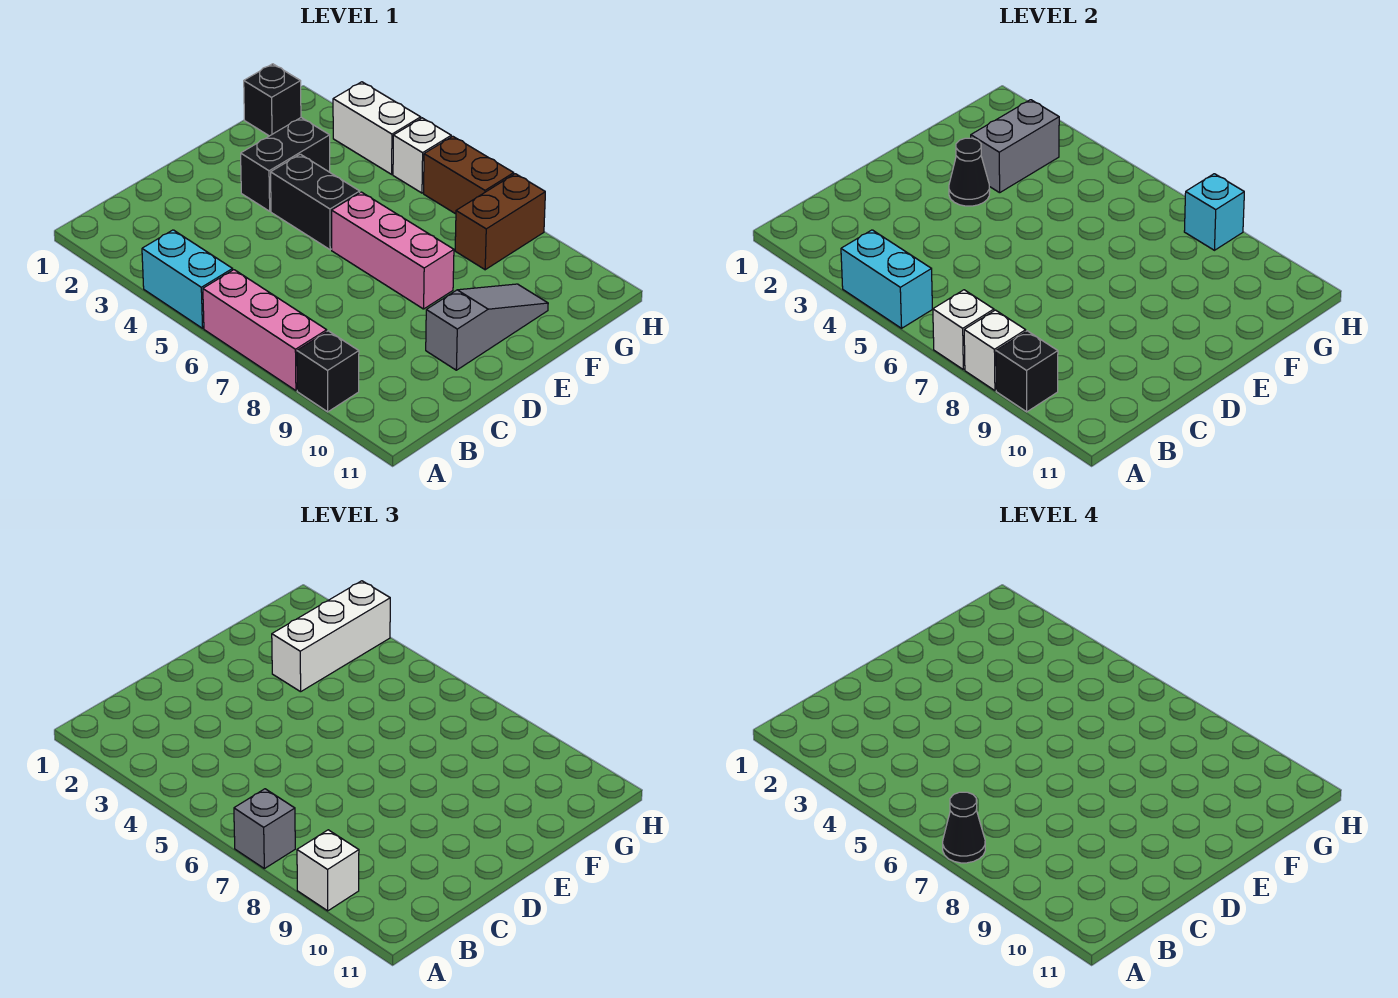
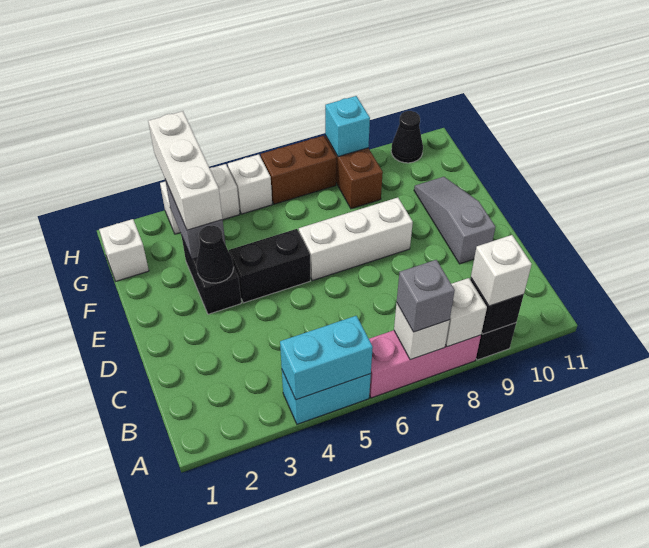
black 1x1 cone [943,792,985,863] -> black 1x1 cone moved to [391,111,423,163]
pink 1x3 brick [332,192,454,309] -> white 1x3 brick [299,197,413,281]
black 1x1 brick [244,64,301,136] -> white 1x1 brick [99,219,149,281]

